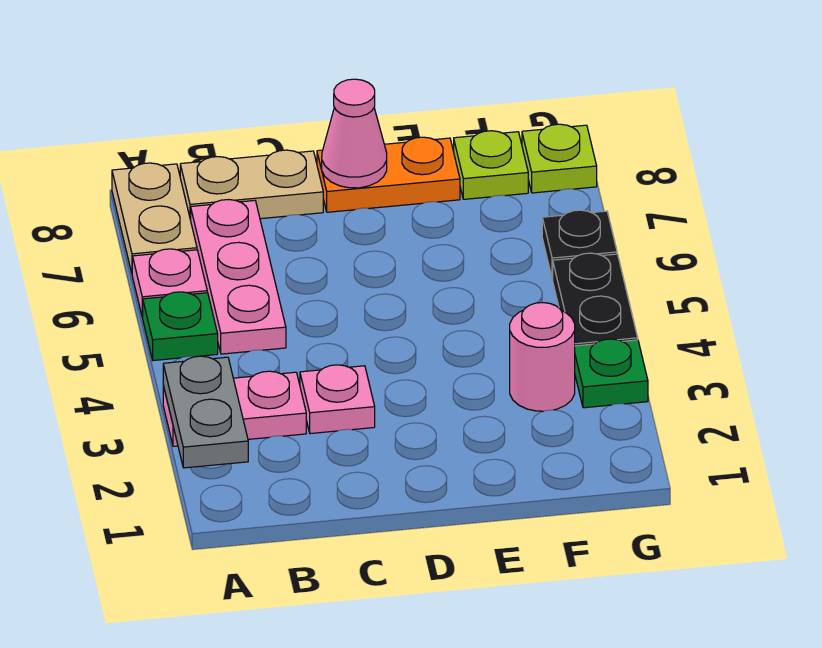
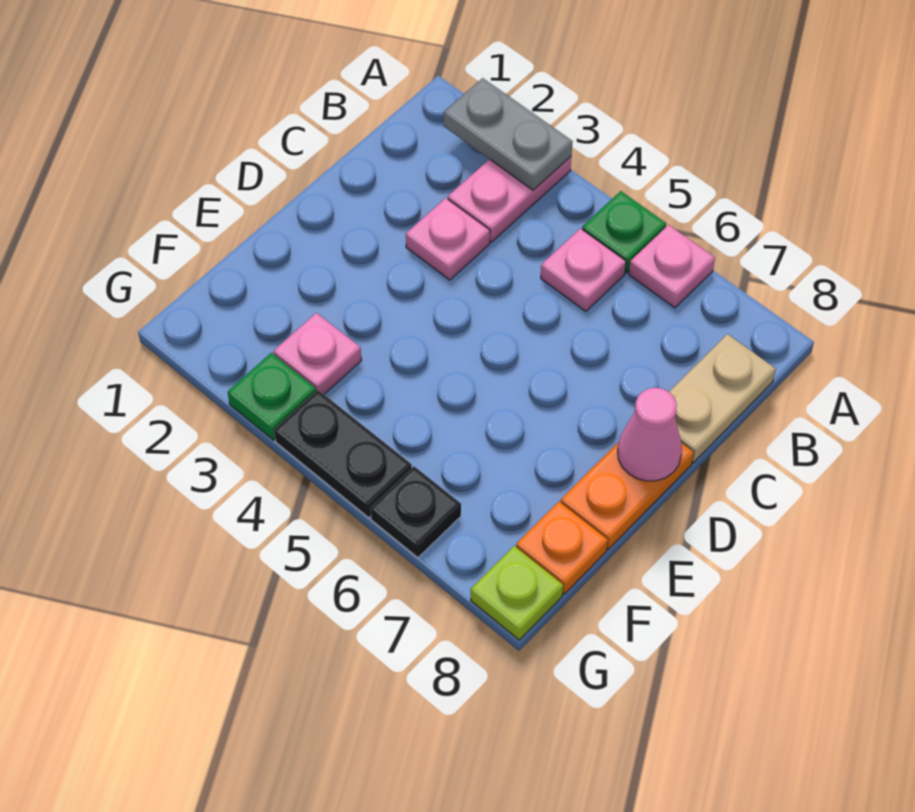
tan 1x2 plate [112,163,197,273] -> none
pink 1x3 plate [191,200,286,354] -> pink 1x1 plate [541,228,626,311]
pink 1x1 round brick [510,303,575,411] -> pink 1x1 plate [274,313,362,394]
lime 1x1 plate [454,131,528,199] -> orange 1x1 plate [516,502,608,594]

